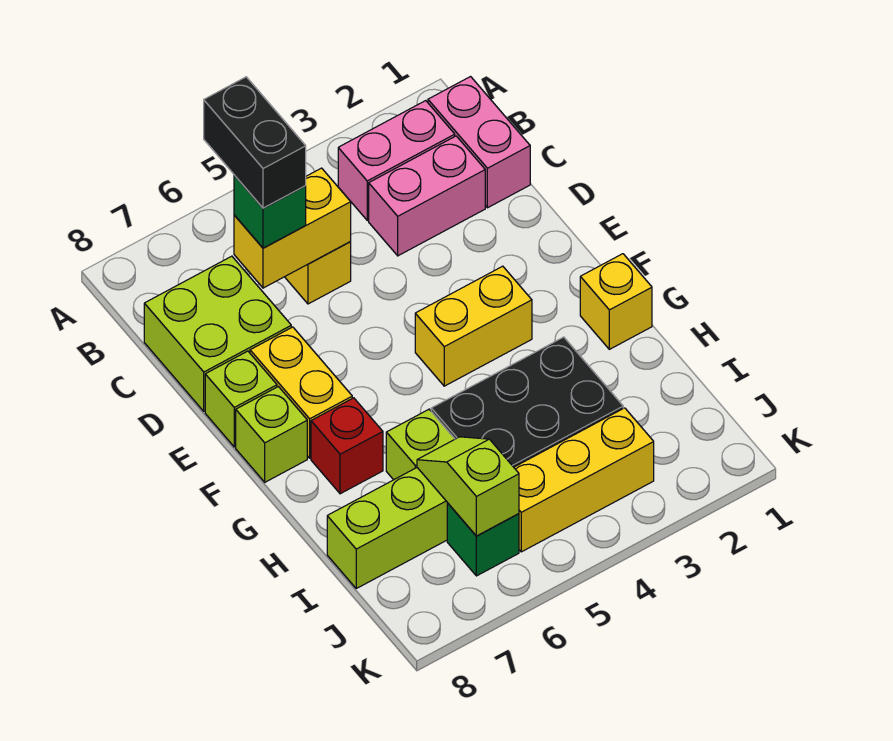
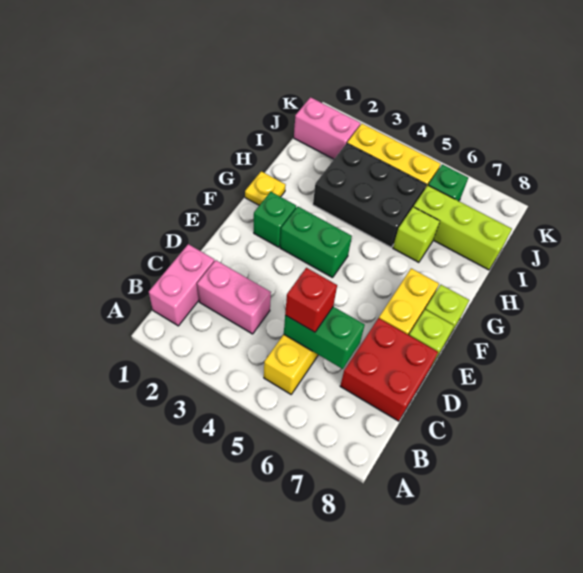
pink 1x2 brick [338,101,455,220] -> pink 1x2 brick moved to [294,97,360,159]
black 1x2 brick [204,77,306,208] -> none
yellow 1x2 brick [234,168,351,288] -> green 1x2 brick [284,307,365,369]
green 1x1 brick [234,175,306,248] -> green 1x1 brick moved to [254,192,296,247]
lime 2x2 brick [144,256,291,411] -> red 2x2 brick [340,318,438,421]
yellow 1x2 brick [415,266,532,386] -> green 1x2 brick [280,207,352,278]
yellow 1x1 brick [580,254,652,349] -> yellow 1x1 plate [245,171,286,205]
red 1x1 brick [311,398,383,494] -> red 1x1 brick moved to [285,268,337,332]
lime 1x2 slope [417,437,519,536] -> none

